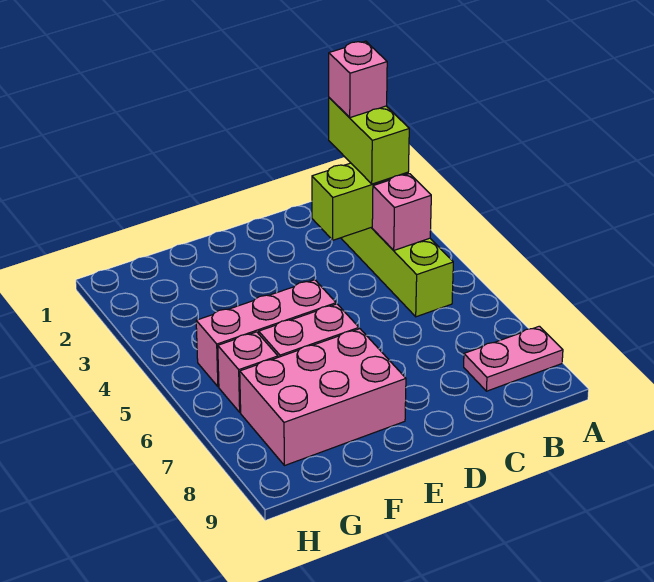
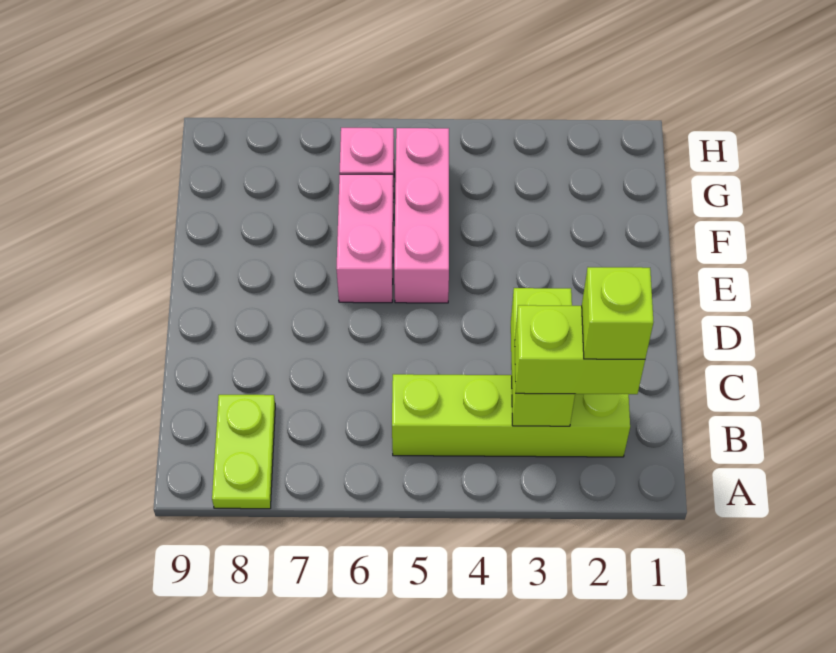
pink 1x2 plate [464,326,563,391] -> lime 1x2 plate [212,395,275,509]
pink 1x1 brick [329,41,387,118] -> lime 1x1 brick [582,267,654,359]
pink 1x1 brick [372,174,431,250] -> none
pink 2x3 brick [240,329,406,466] -> none

